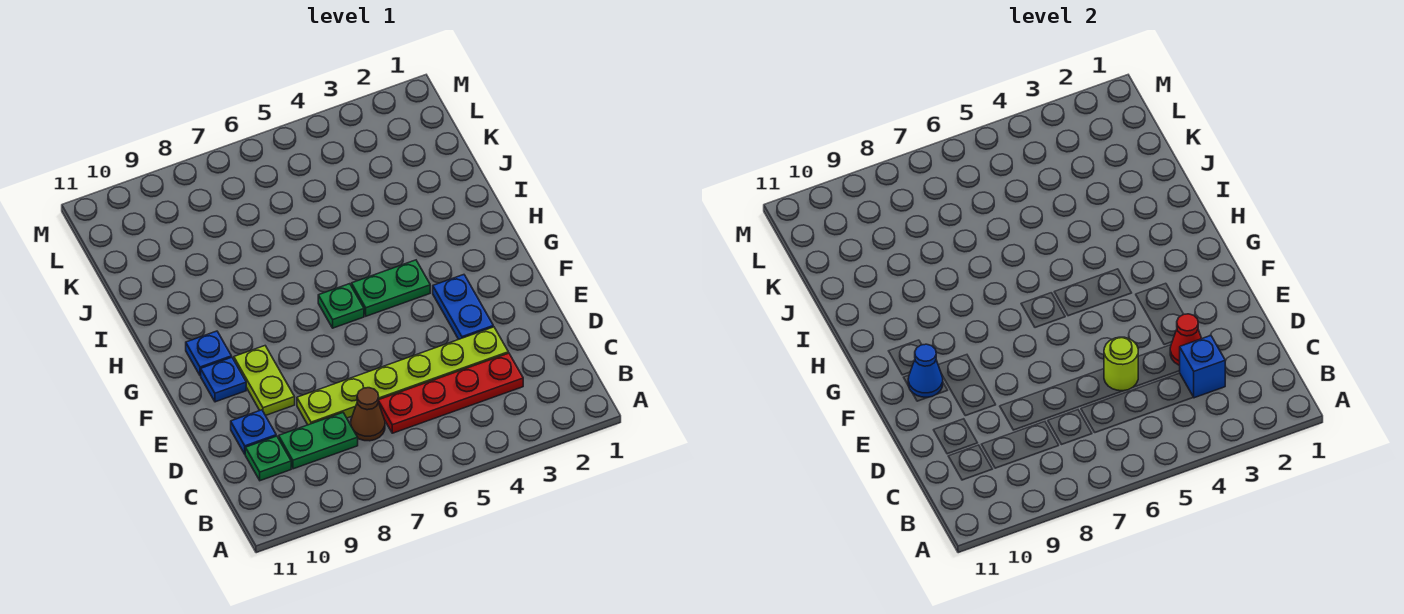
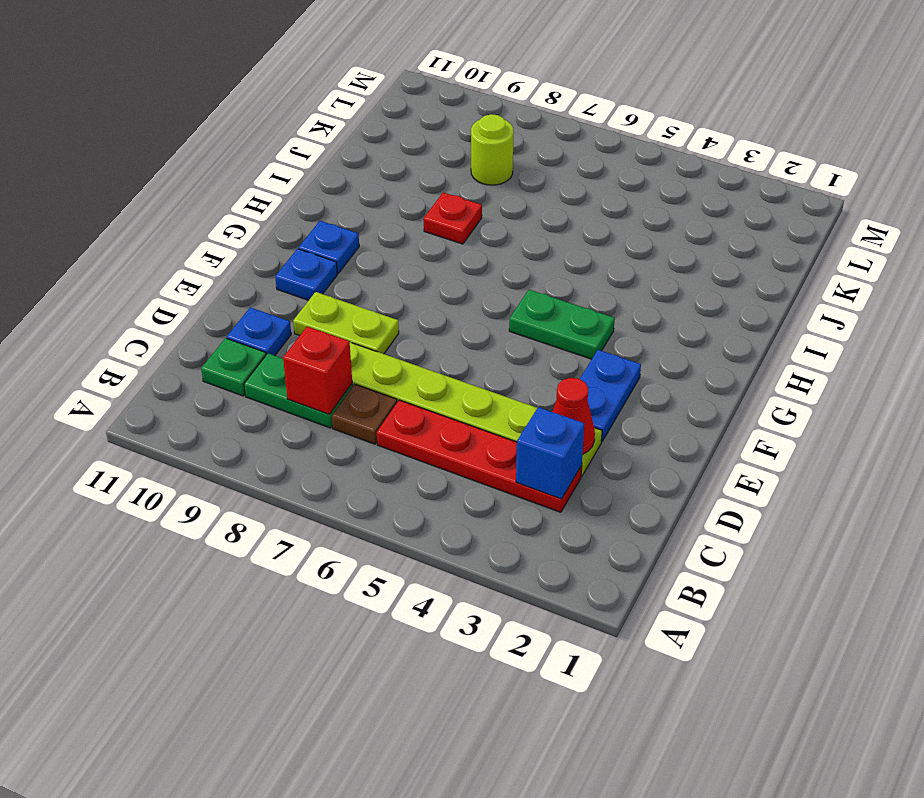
brown 1x1 cone [351,388,385,441] -> brown 1x1 plate [332,384,397,444]
none -> red 1x1 brick [283,326,352,414]
lime 1x1 round brick [1104,337,1138,391] -> lime 1x1 round brick moved to [471,114,514,185]
lime 1x2 plate [234,346,295,415] -> lime 1x2 plate turned to [293,292,399,354]
blue 1x1 cone [908,344,943,398] -> none
green 1x1 plate [318,284,364,328] -> none
none -> red 1x1 plate [424,192,482,244]

